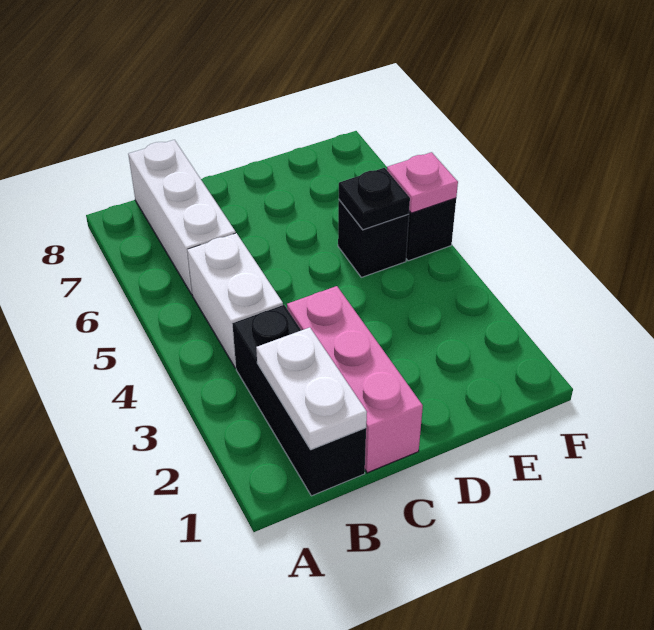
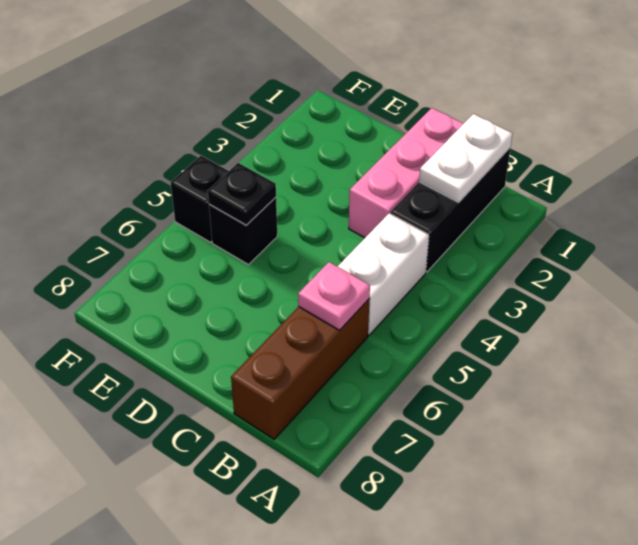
white 1x3 brick [128,140,236,294] -> brown 1x3 brick [231,299,369,439]
pink 1x1 plate [387,152,458,213] -> pink 1x1 plate moved to [298,262,370,330]

